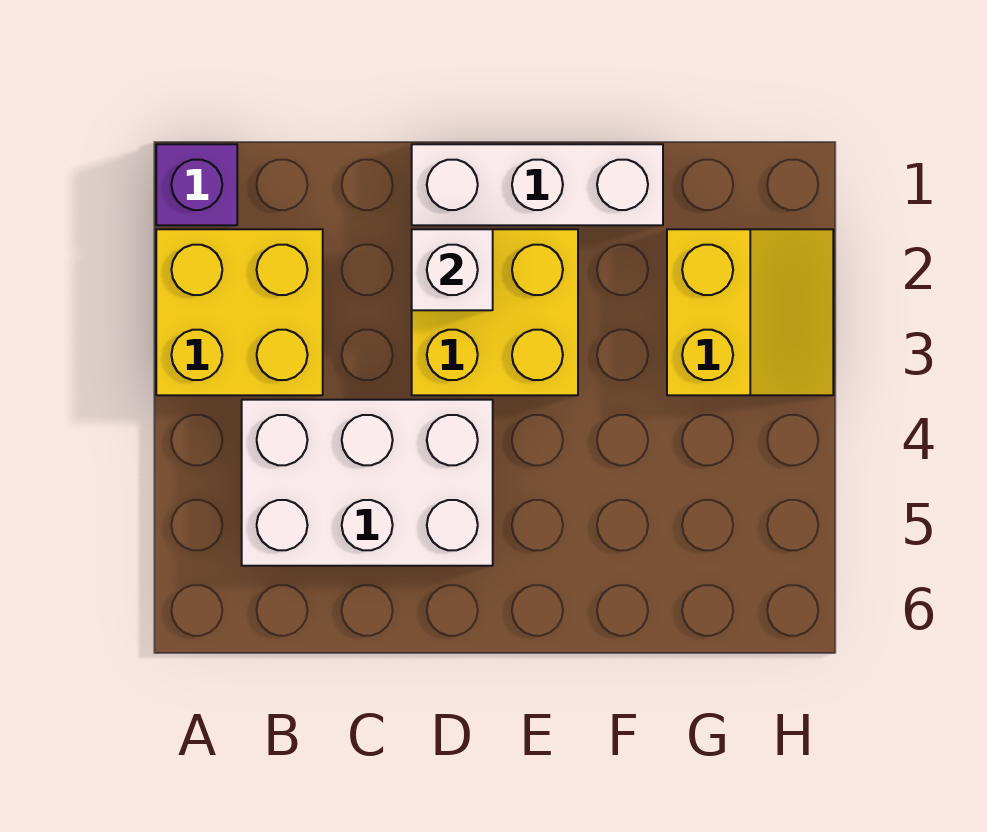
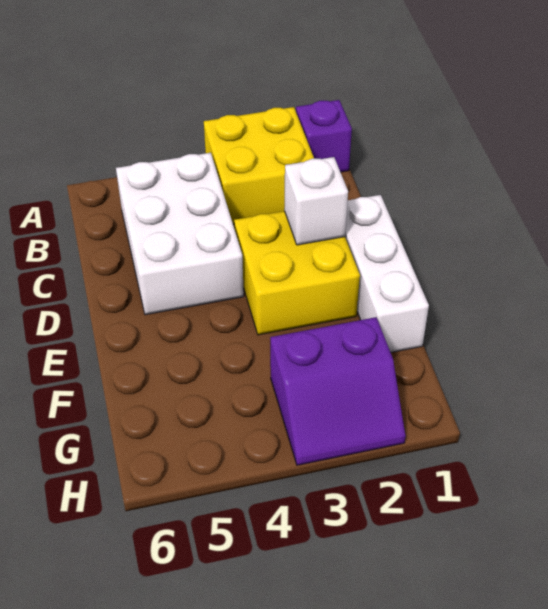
yellow 2x2 slope [667,229,833,395] -> purple 2x2 slope [270,317,405,465]

